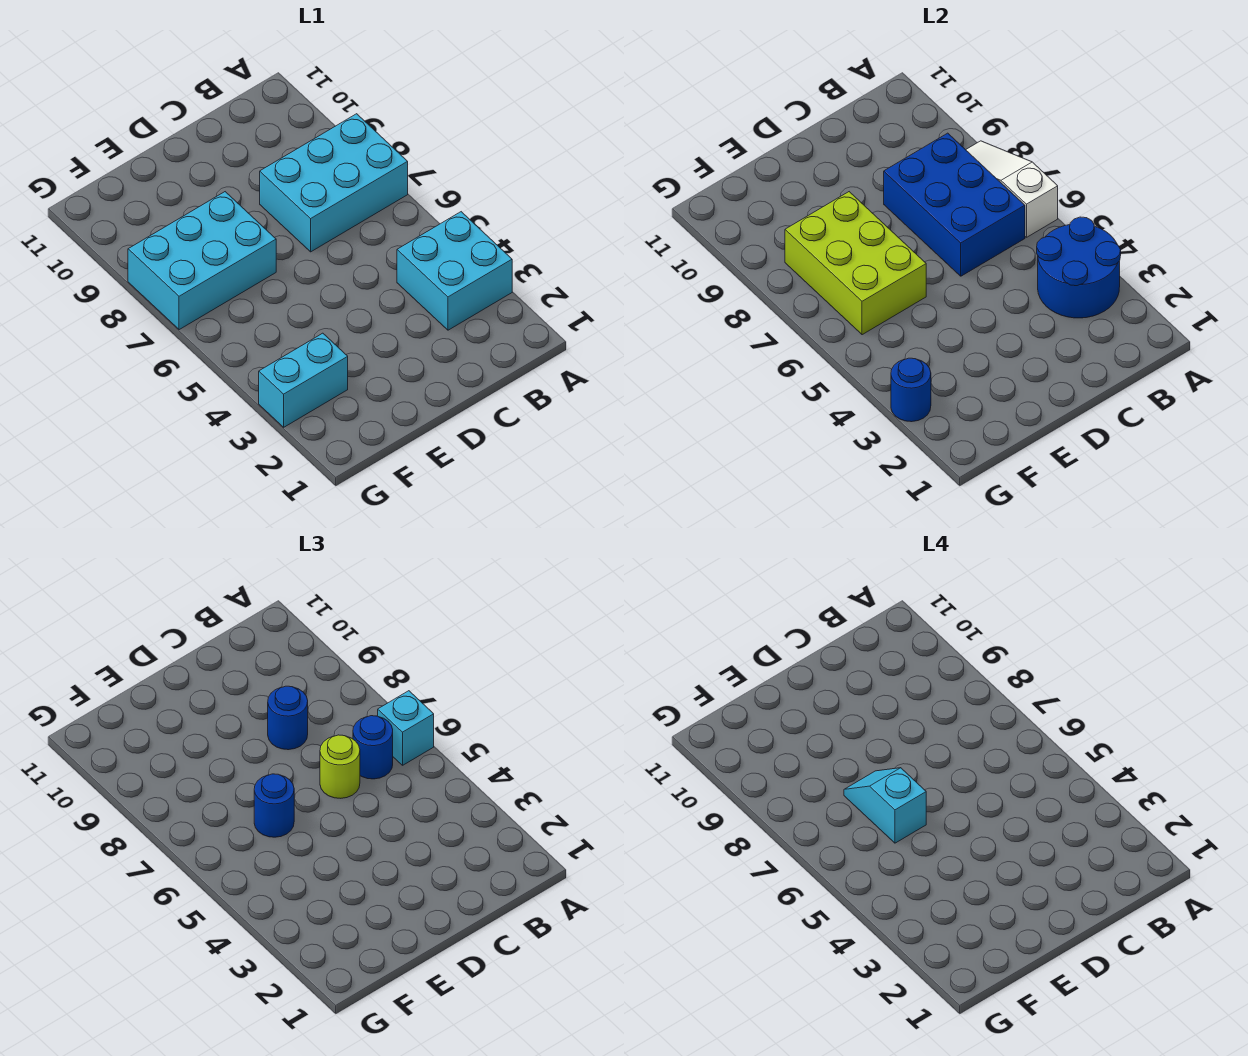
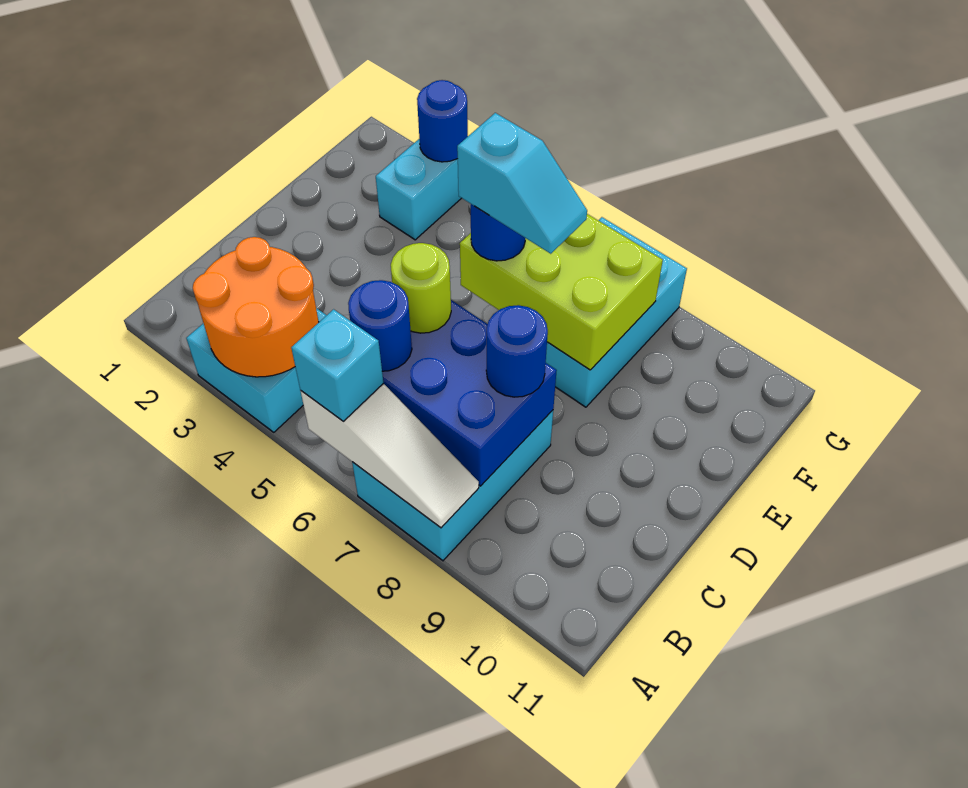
blue 2x2 round brick [1037,217,1121,318] -> orange 2x2 round brick [193,237,319,377]

